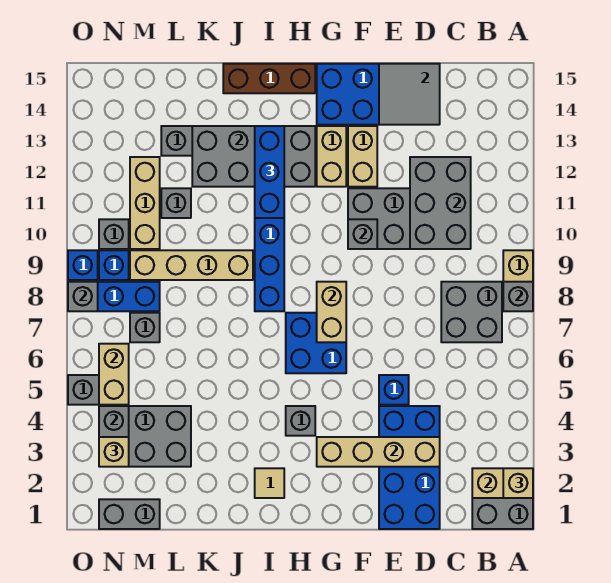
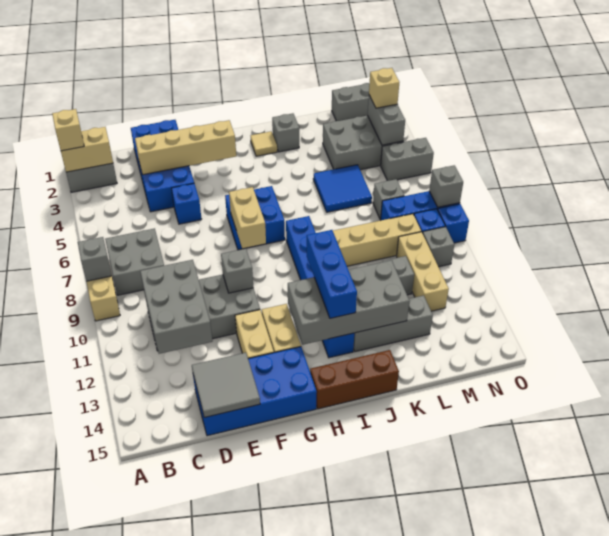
grey 1x1 brick [286,406,315,436] -> grey 1x1 brick moved to [272,113,299,152]
none -> blue 2x2 tile [313,165,372,212]
tan 1x2 brick [99,344,129,405] -> none

